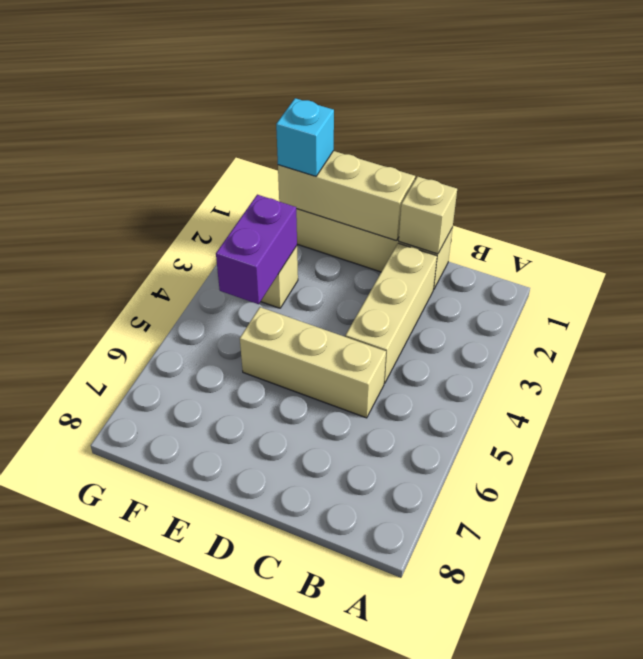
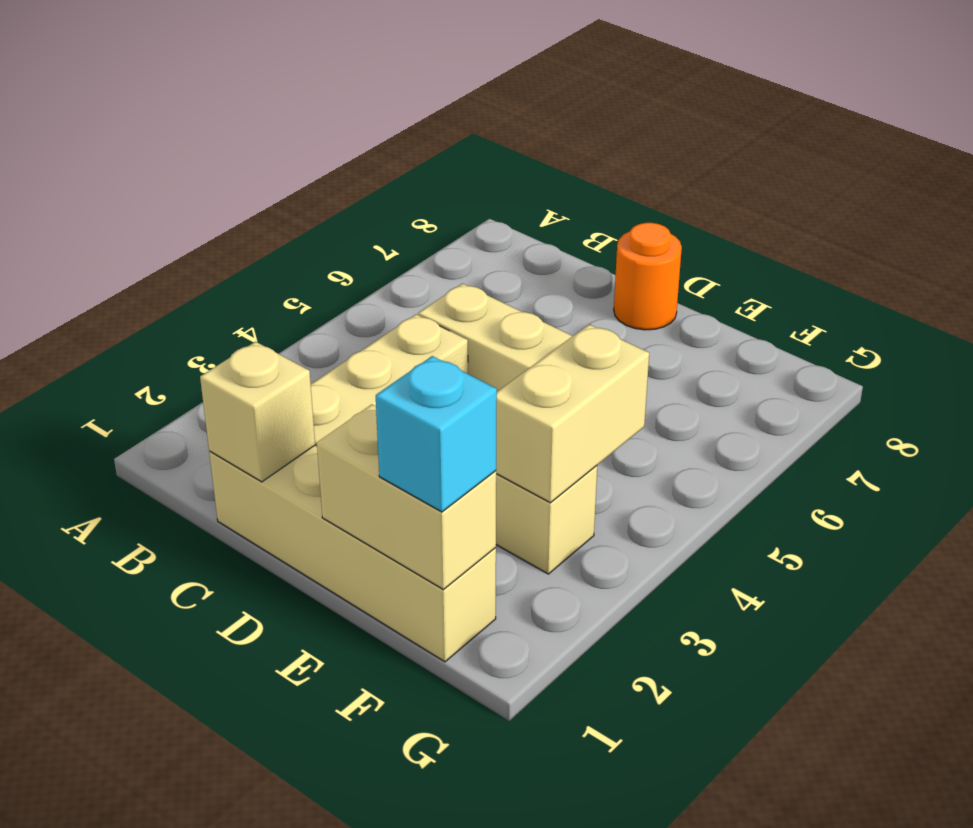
tan 1x3 brick [278,151,415,241] -> tan 1x2 brick [317,404,496,590]
none -> orange 1x1 round brick [614,223,682,330]
purple 1x2 brick [216,195,297,304] -> tan 1x2 brick [496,325,649,503]

